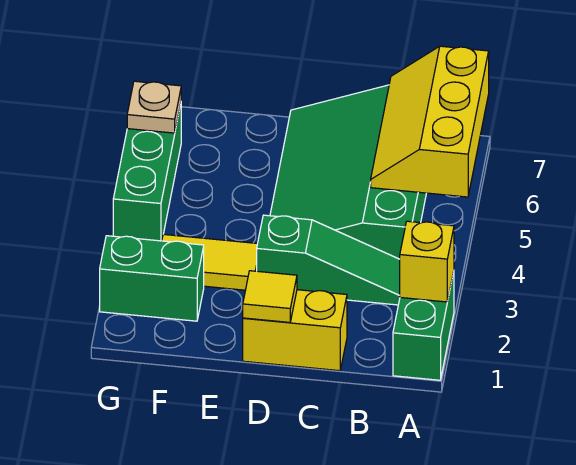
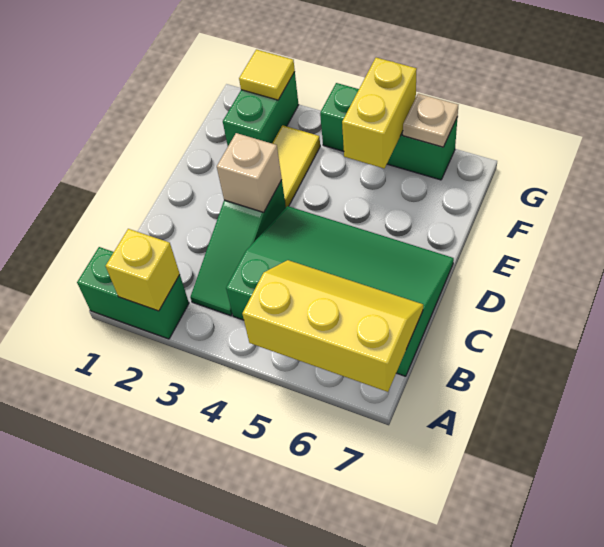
yellow 1x2 brick [243,290,347,371] -> yellow 1x2 brick moved to [342,58,417,169]
yellow 1x1 tile [243,271,297,322] -> yellow 1x1 tile moved to [239,50,295,100]
none -> tan 1x1 brick [217,133,282,212]

